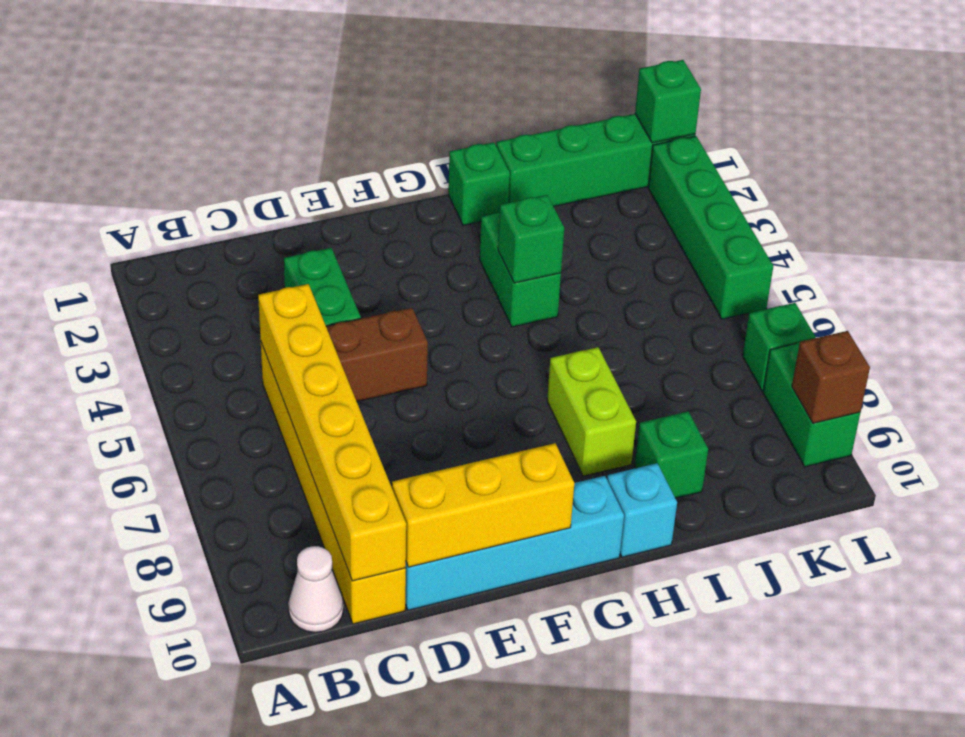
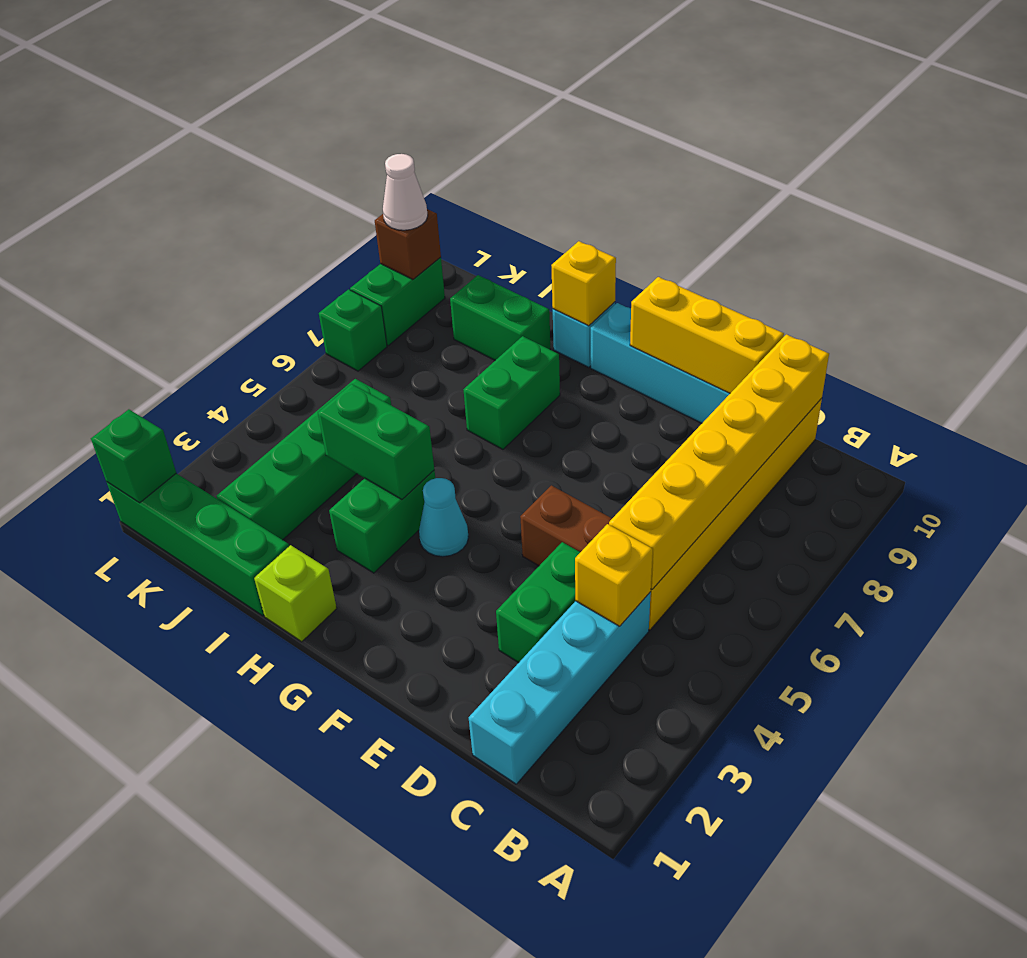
white 1x1 cone [288,546,343,632] -> white 1x1 cone moved to [383,154,428,230]
none -> cyan 1x4 brick [469,592,651,784]
none -> yellow 1x1 brick [575,524,653,626]
none -> cyan 1x1 cone [419,478,469,557]
green 1x1 brick [448,142,510,225] -> lime 1x1 brick [254,545,337,642]
green 1x1 brick [498,195,564,283] -> green 1x2 brick [318,384,434,499]
lime 1x2 brick [547,347,636,476] -> green 1x2 brick [463,336,560,449]
none -> yellow 1x1 brick [551,241,616,326]
green 1x1 brick [635,411,708,498] -> green 1x2 brick [450,275,550,360]
green 1x4 brick [648,136,773,319] -> green 1x4 brick moved to [217,379,391,540]

